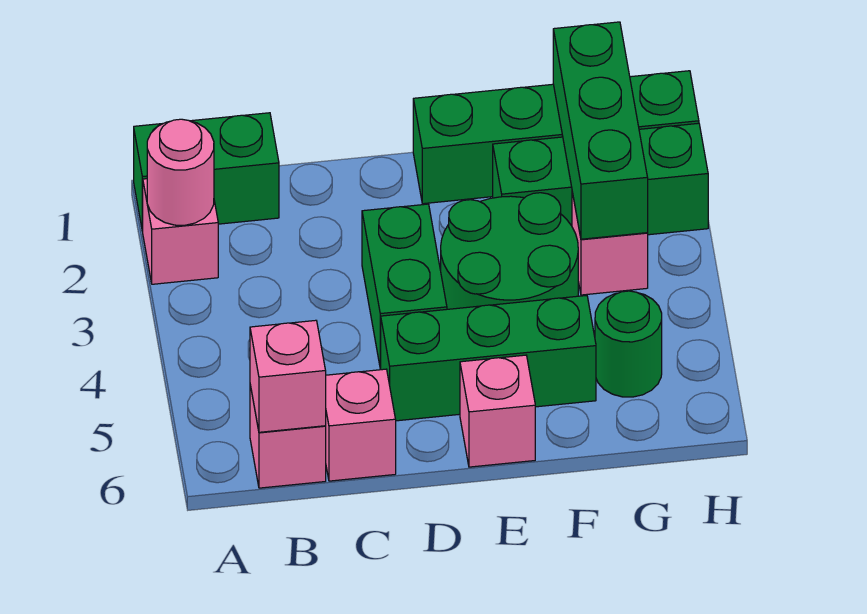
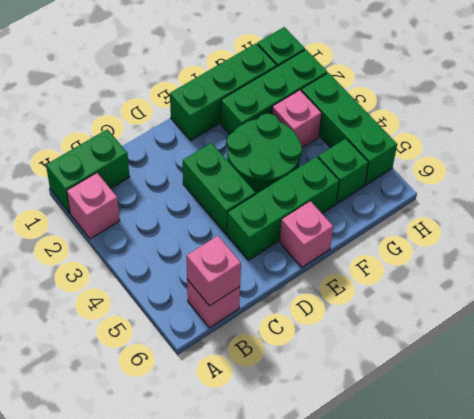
pink 1x1 round brick [147,119,214,225] -> none
pink 1x1 brick [326,369,396,481] -> none
green 1x3 brick [553,22,648,239] -> green 1x3 brick moved to [301,73,397,185]
green 1x1 round brick [595,291,662,397] -> green 1x1 brick [318,139,368,204]

